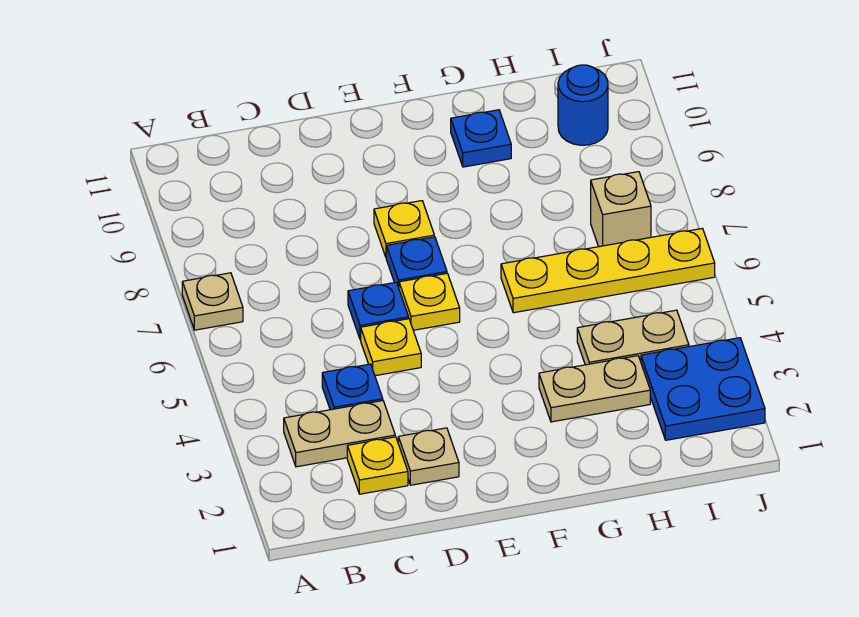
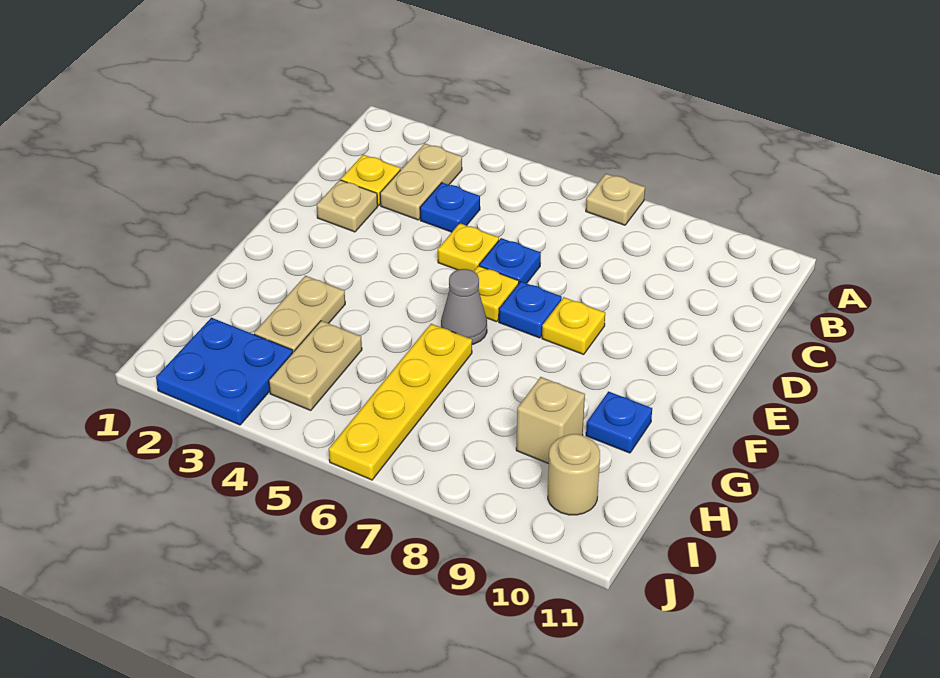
none -> grey 1x1 cone [441,269,487,344]
tan 1x1 brick [591,172,651,247] -> tan 1x1 brick moved to [516,377,585,464]
blue 1x1 round brick [558,65,608,145] -> tan 1x1 round brick [548,434,600,515]

